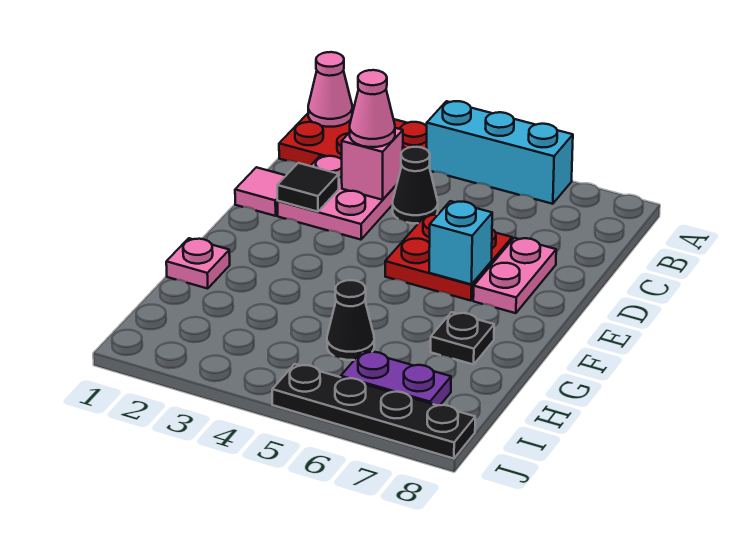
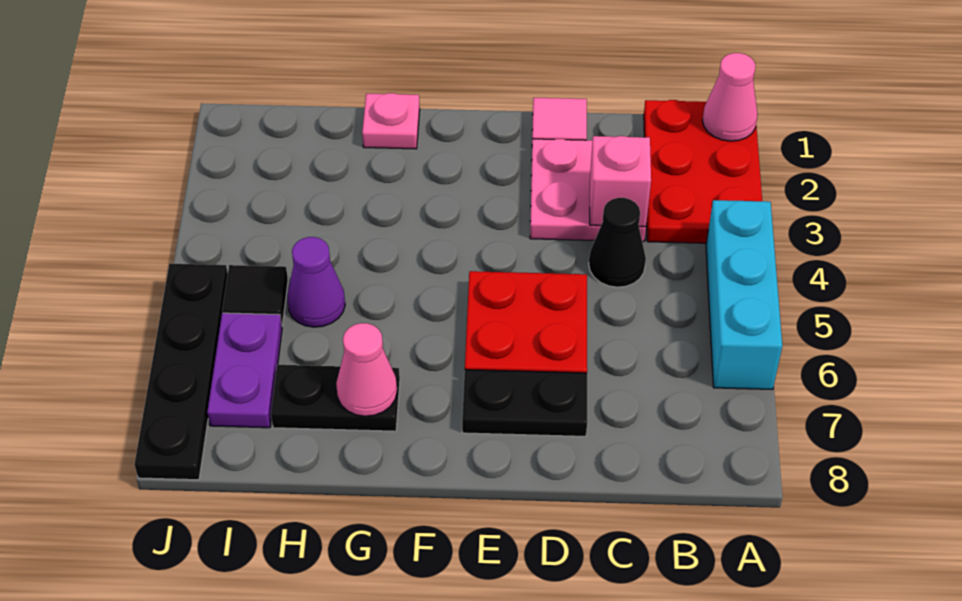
pink 1x1 cone [350,70,395,147] -> pink 1x1 cone moved to [336,323,397,416]
black 1x1 tile [277,163,339,212] -> black 1x1 tile moved to [222,265,288,326]
pink 1x2 plate [473,238,556,313] -> black 1x2 plate [462,370,587,436]
cyan 1x1 brick [429,201,492,285] -> none
black 1x1 plate [431,312,494,365] -> black 1x2 plate [271,365,400,431]
black 1x1 cone [327,280,374,360] -> purple 1x1 cone [287,237,345,327]

